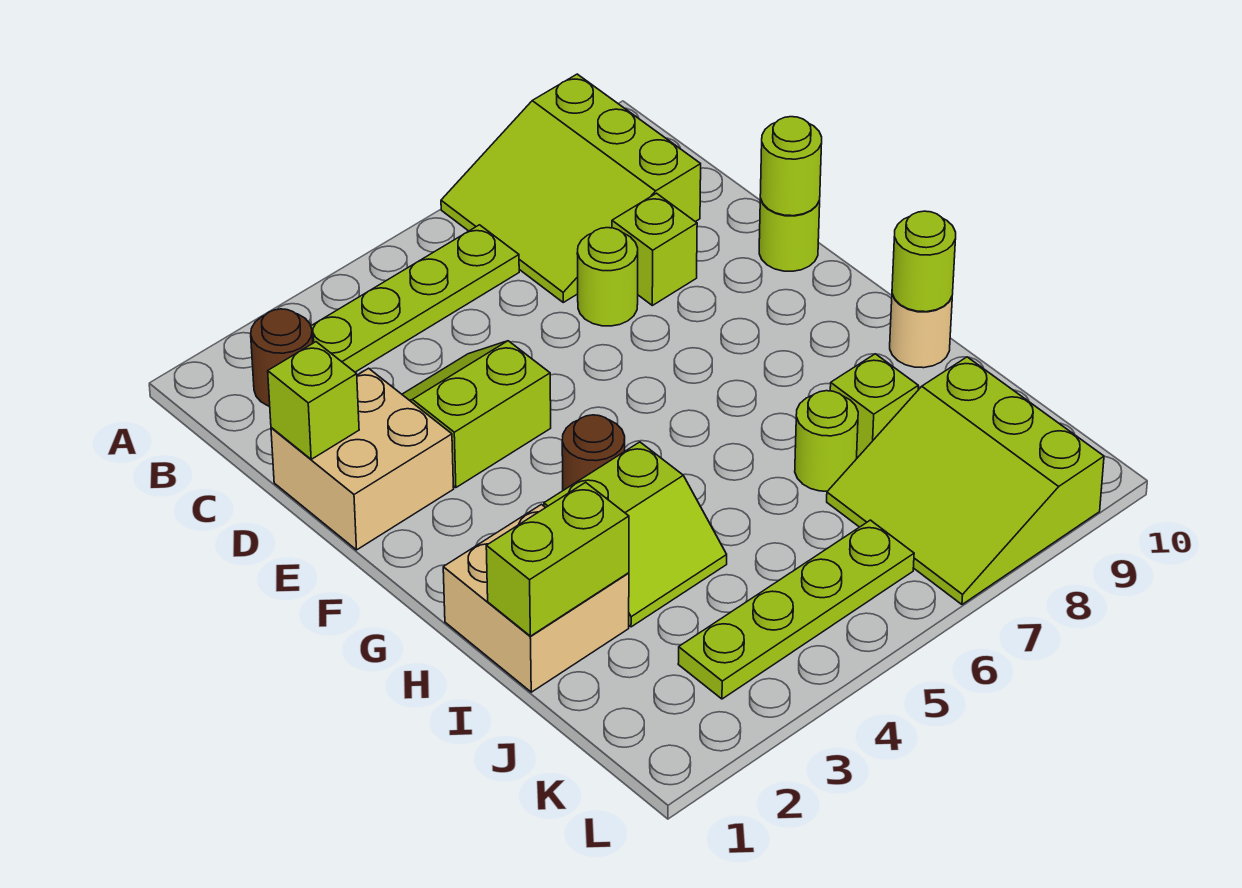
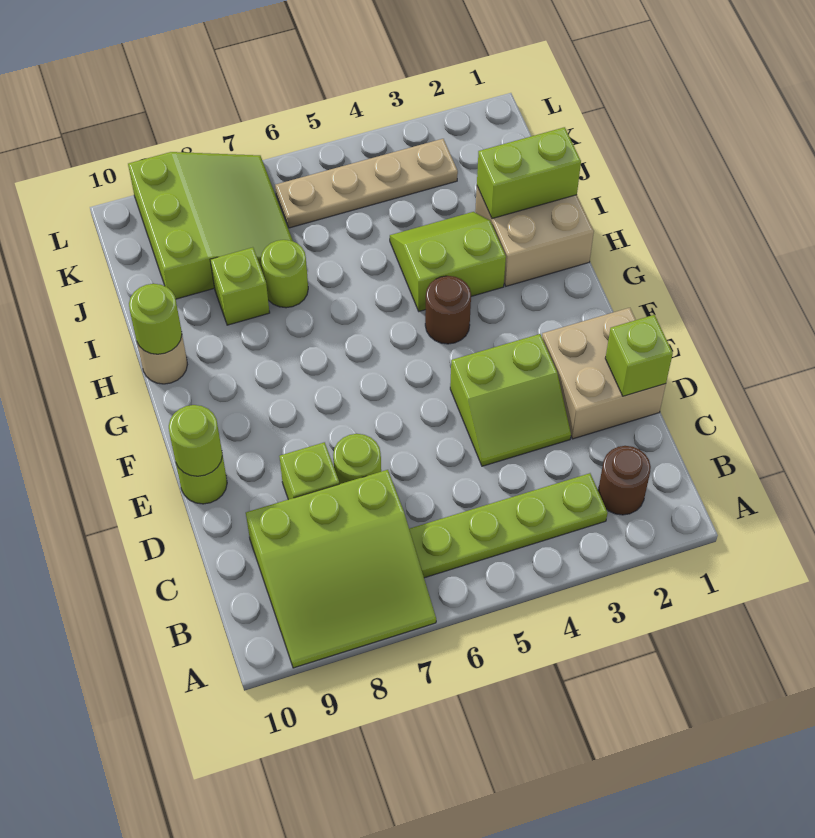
lime 3x3 slope [441,74,701,302] -> lime 3x3 slope turned to [246,470,436,668]
lime 1x4 plate [678,520,914,699] -> tan 1x4 plate [275,139,458,228]

